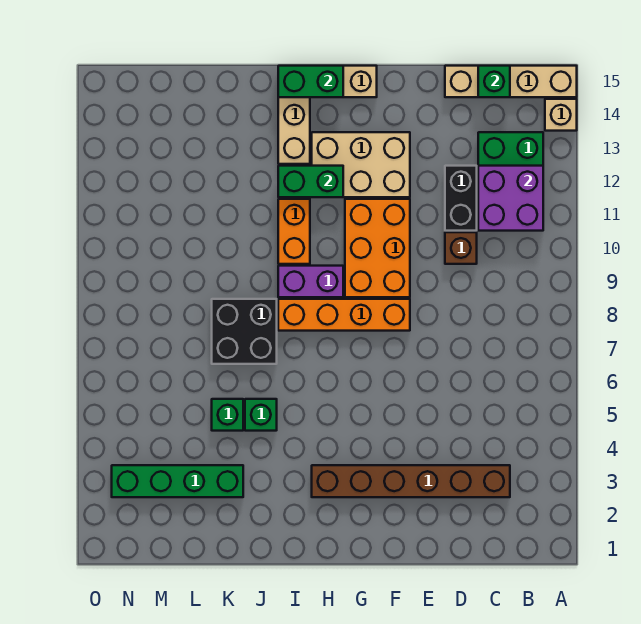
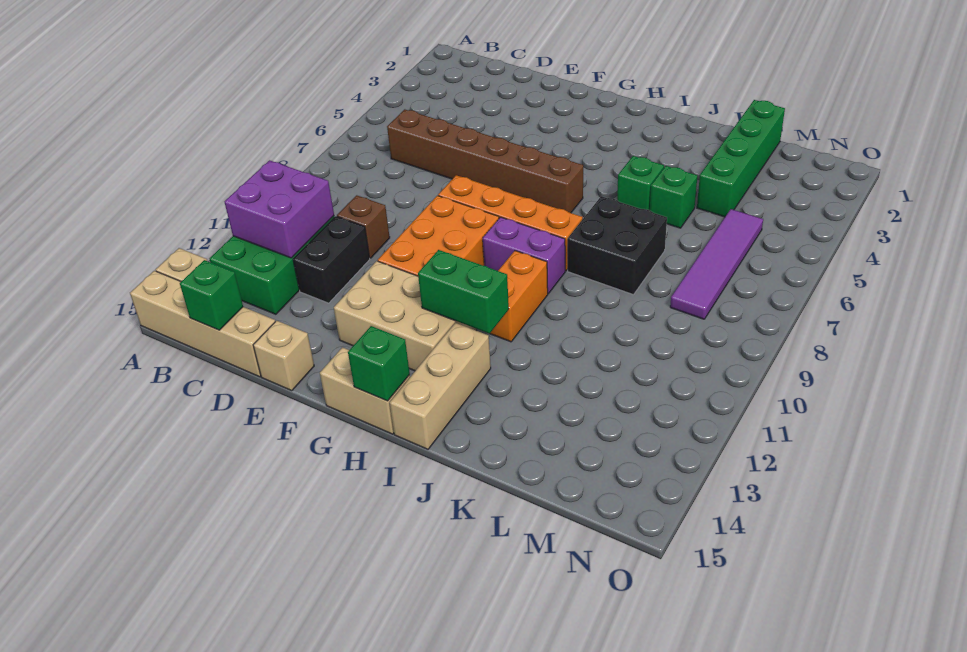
brown 1x6 brick [312,465,510,497] -> brown 1x6 brick moved to [387,109,583,213]
none -> tan 1x1 brick [253,321,314,391]
green 1x2 brick [278,66,343,97] -> green 1x1 brick [348,326,410,401]
green 1x4 brick [112,465,243,497] -> green 1x4 brick turned to [697,100,785,217]
none -> purple 1x4 tile [670,209,763,319]

